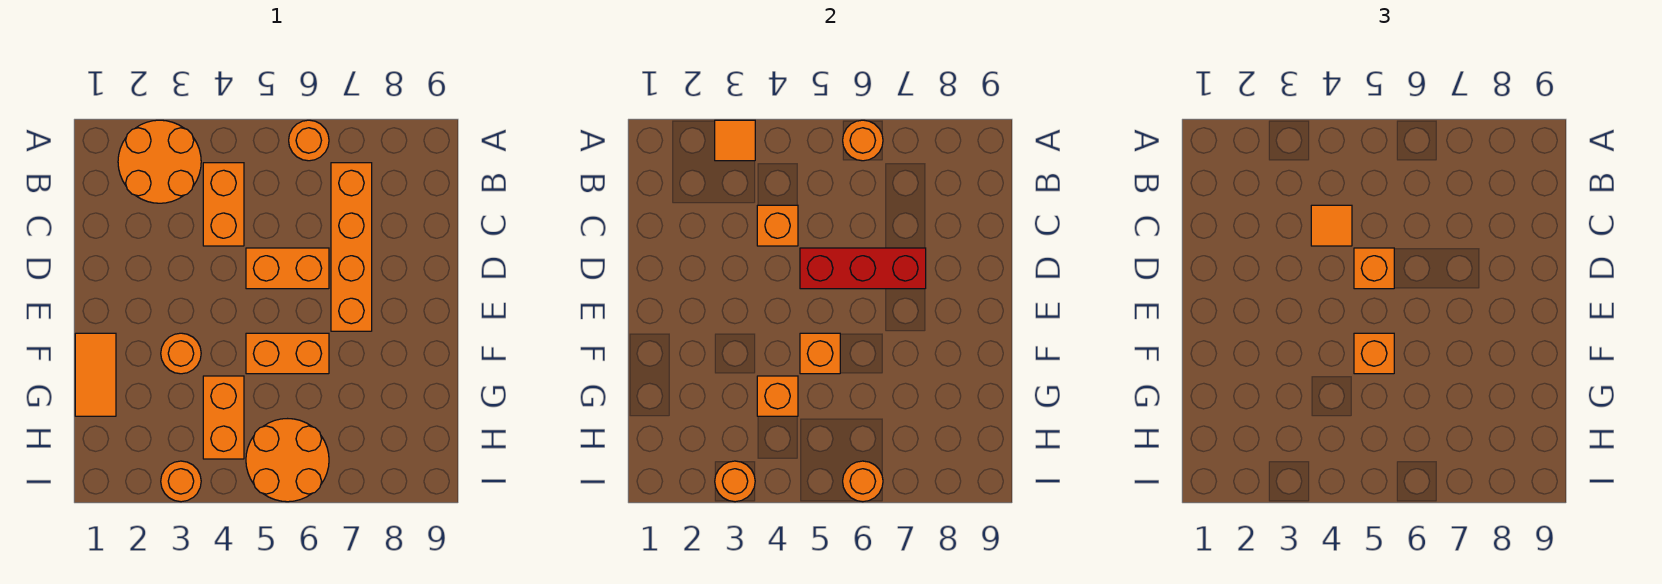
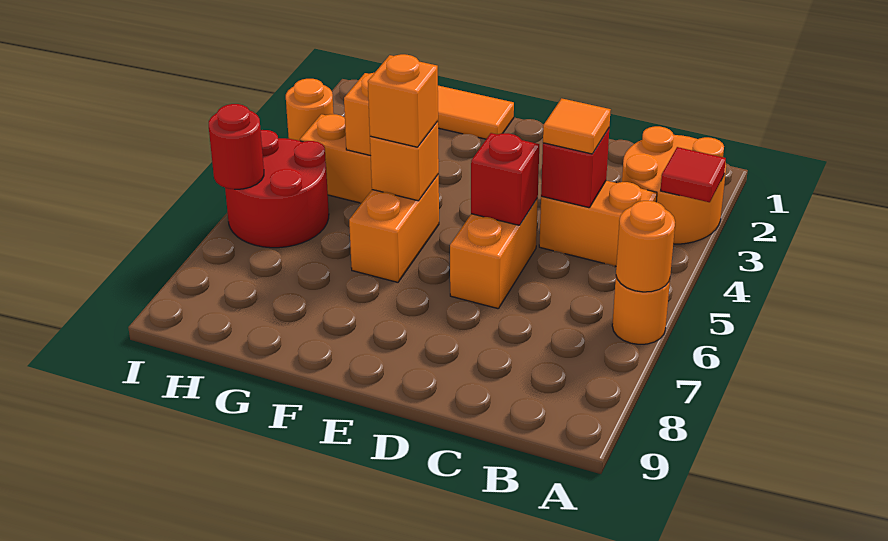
orange 1x1 tile [715,120,755,161] -> red 1x1 tile [661,147,726,202]
orange 1x4 brick [331,163,372,331] -> none
orange 1x1 brick [757,205,798,246] -> red 1x1 brick [541,129,609,208]
red 1x3 brick [800,248,926,289] -> red 1x1 brick [471,133,539,225]
orange 1x1 brick [1354,248,1394,289] -> none
orange 1x1 round brick [161,333,201,374] -> none
orange 2x2 round brick [246,419,329,502] -> red 2x2 round brick [225,130,329,248]
orange 1x1 round brick [715,461,755,502] -> none
orange 1x1 round brick [843,461,883,502] -> red 1x1 round brick [209,104,264,189]

